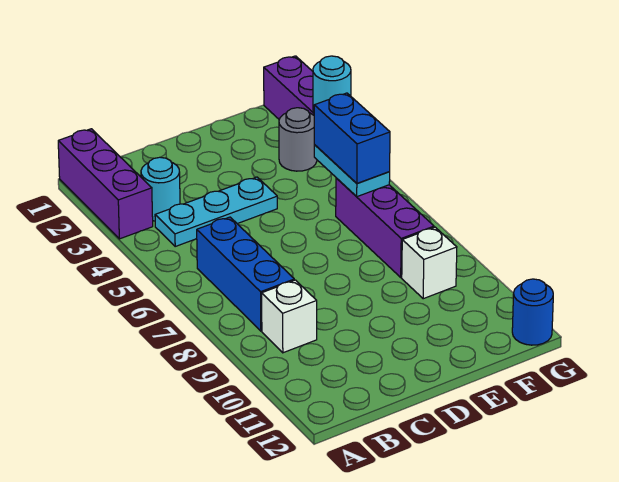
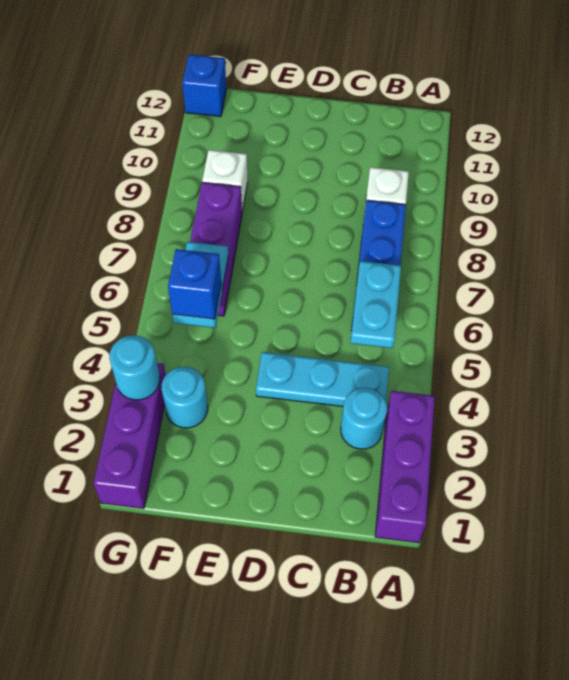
none -> cyan 1x2 plate [351,261,401,348]
grey 1x1 round brick [279,108,317,171] -> cyan 1x1 round brick [162,367,208,428]
blue 1x2 brick [314,93,390,183] -> blue 1x1 brick [168,249,221,319]
blue 1x1 round brick [512,279,553,345] -> blue 1x1 brick [182,55,226,117]

